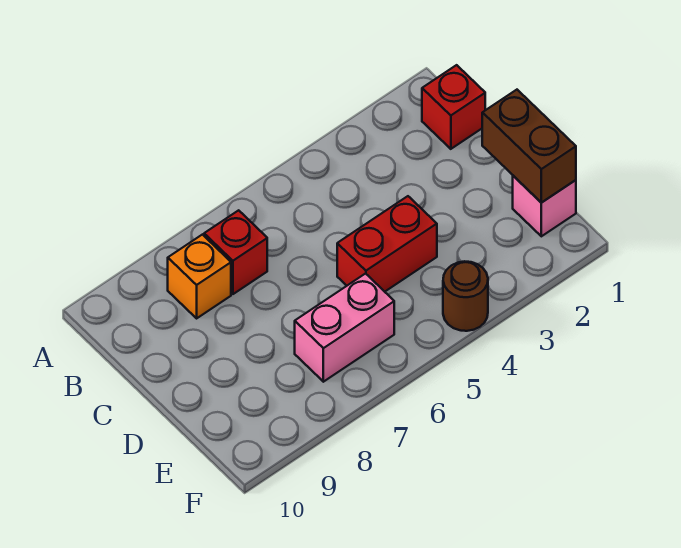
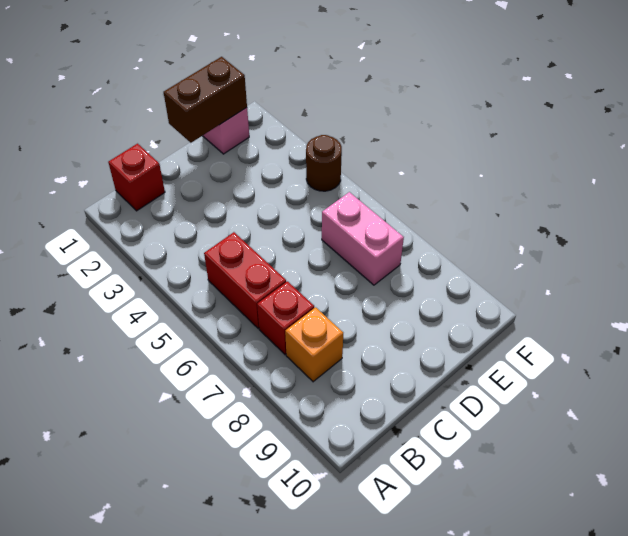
red 1x2 brick [337,196,437,292] -> red 1x2 brick moved to [204,232,286,328]

